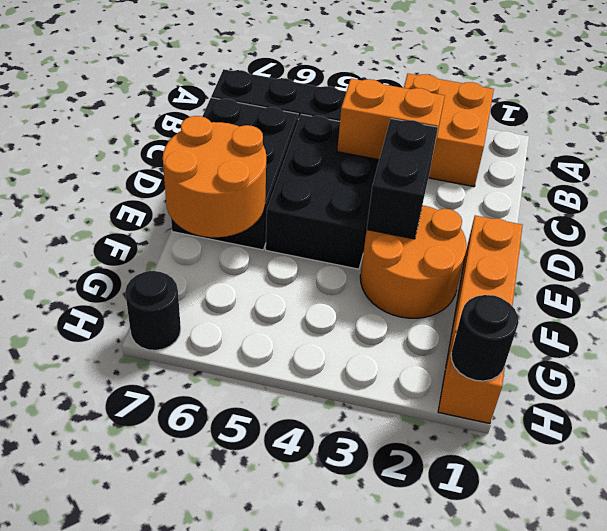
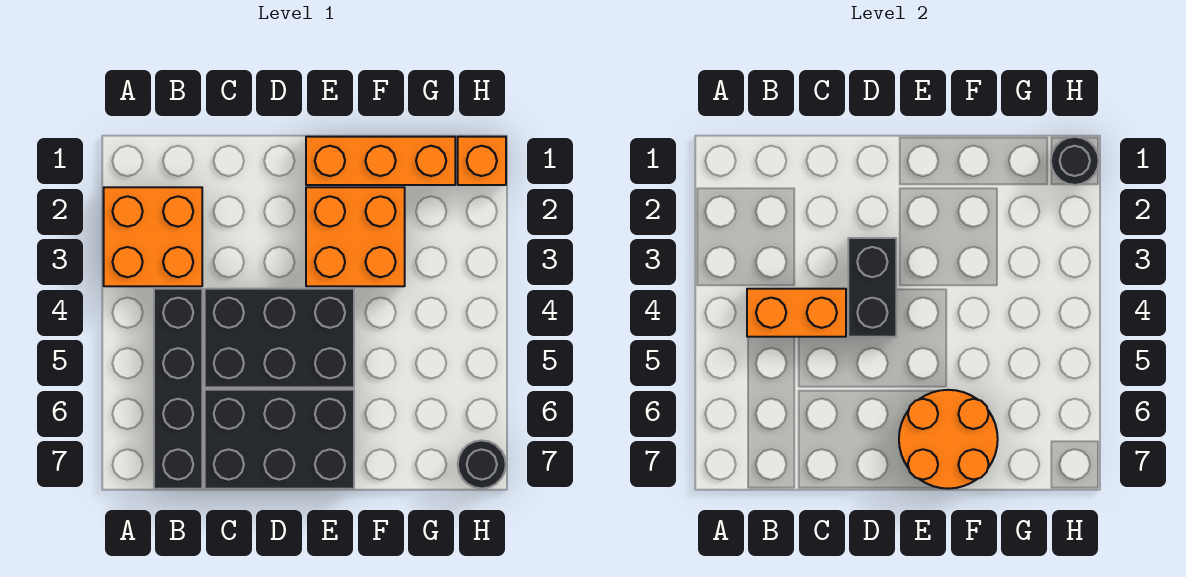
orange 1x2 brick [337,79,445,160] -> orange 1x2 brick turned to [747,289,846,337]
black 1x2 brick [367,119,438,239] -> black 1x2 brick turned to [848,238,896,337]
orange 2x2 round brick [360,205,467,318] -> orange 2x2 brick [306,187,405,286]

